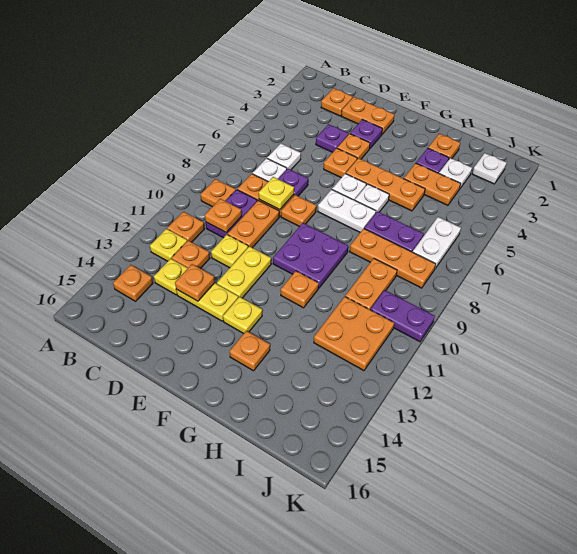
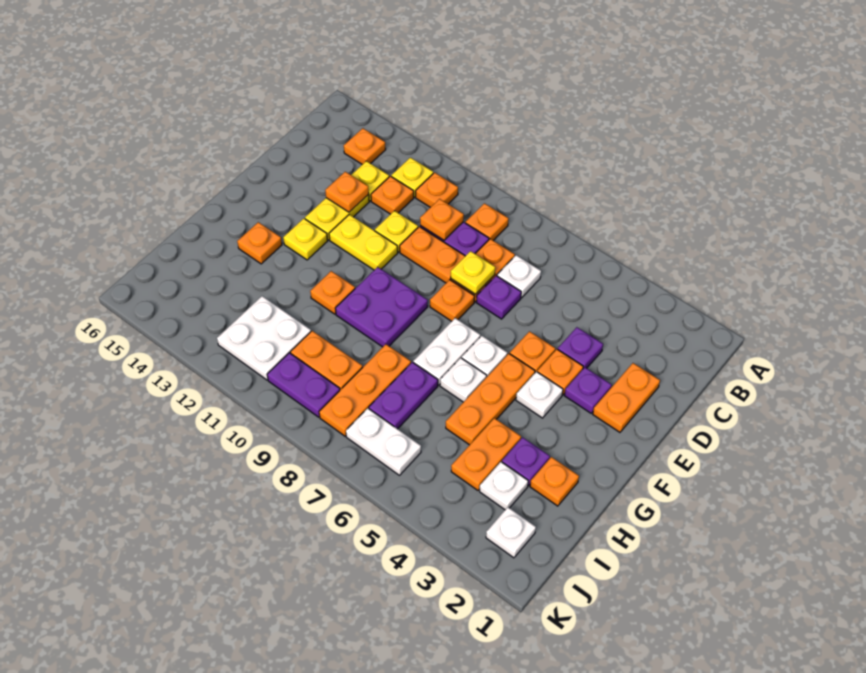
orange 1x1 plate [321,88,353,116] -> none
white 1x1 plate [267,143,301,170] -> white 1x1 plate moved to [516,372,563,418]
orange 2x2 plate [314,297,394,371] -> white 2x2 plate [217,296,311,380]
purple 1x2 plate [370,290,435,342] -> purple 1x2 plate turned to [267,353,340,417]

